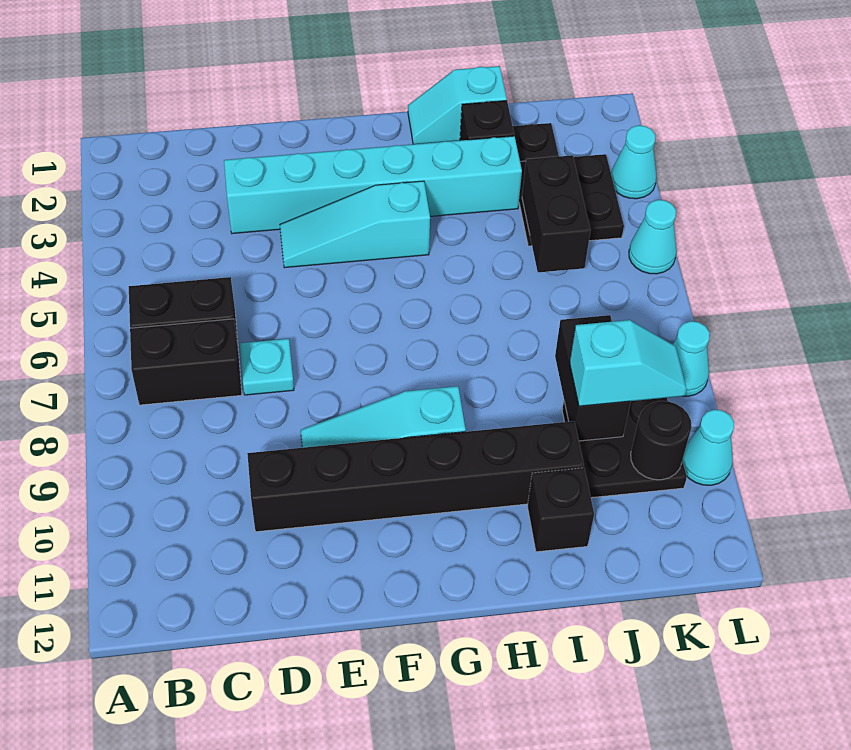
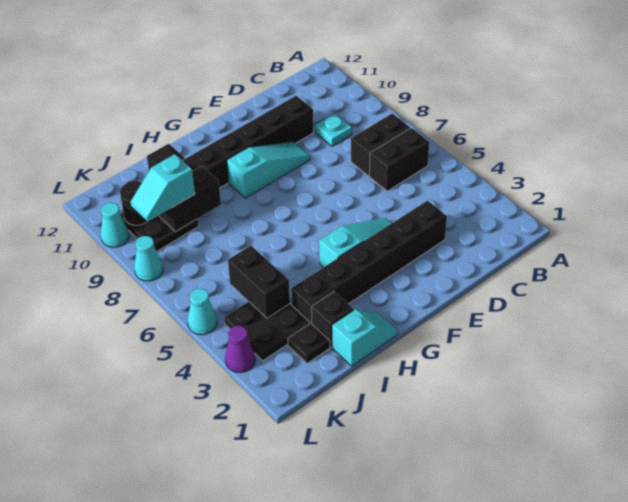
cyan 1x6 brick [224,136,522,234] -> black 1x6 brick [291,201,447,324]
cyan 1x1 plate [240,339,294,395] -> cyan 1x1 plate moved to [315,114,352,146]
black 1x2 brick [555,315,631,441] -> black 1x2 brick turned to [159,166,221,232]
cyan 1x1 cone [611,125,656,199] -> purple 1x1 cone [225,326,255,373]

